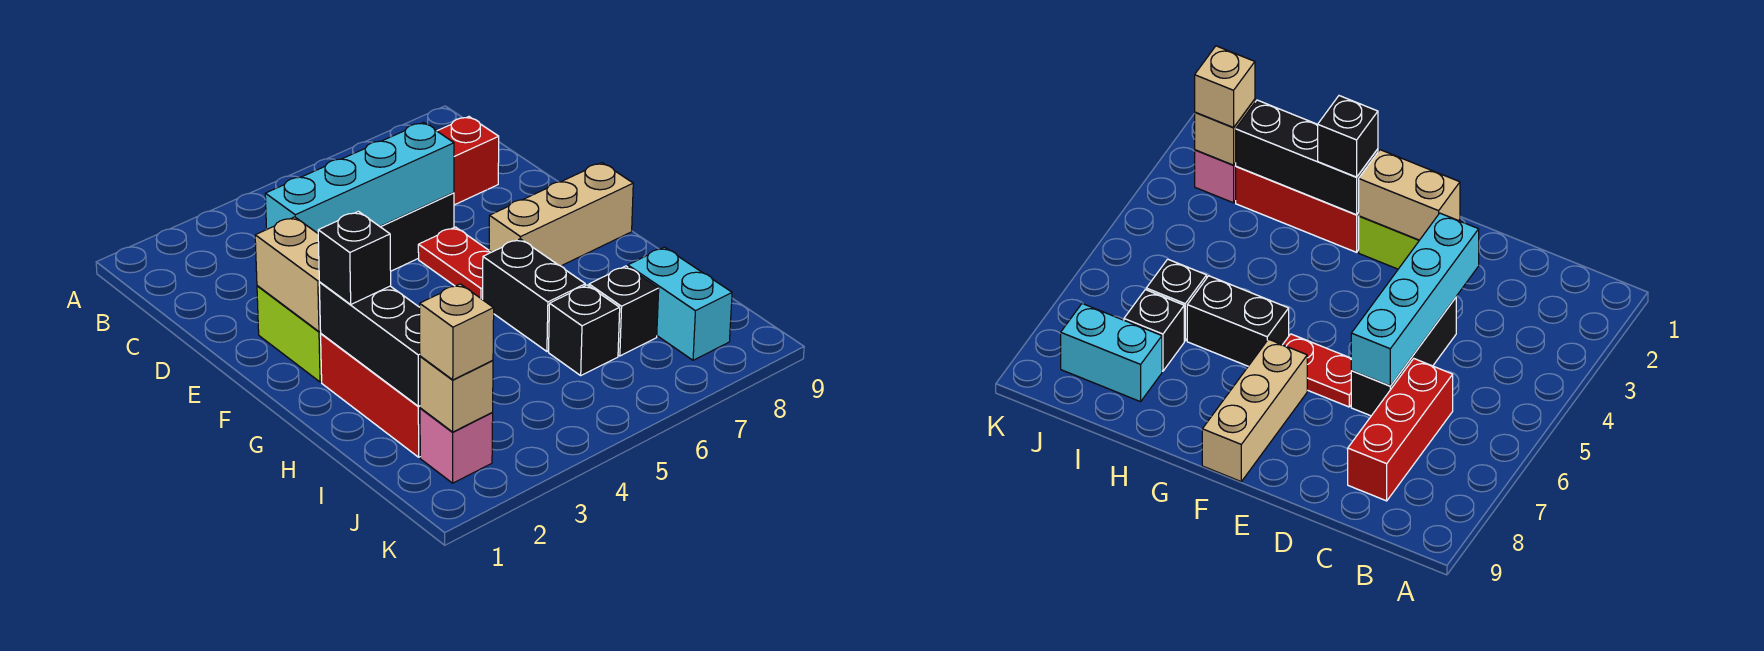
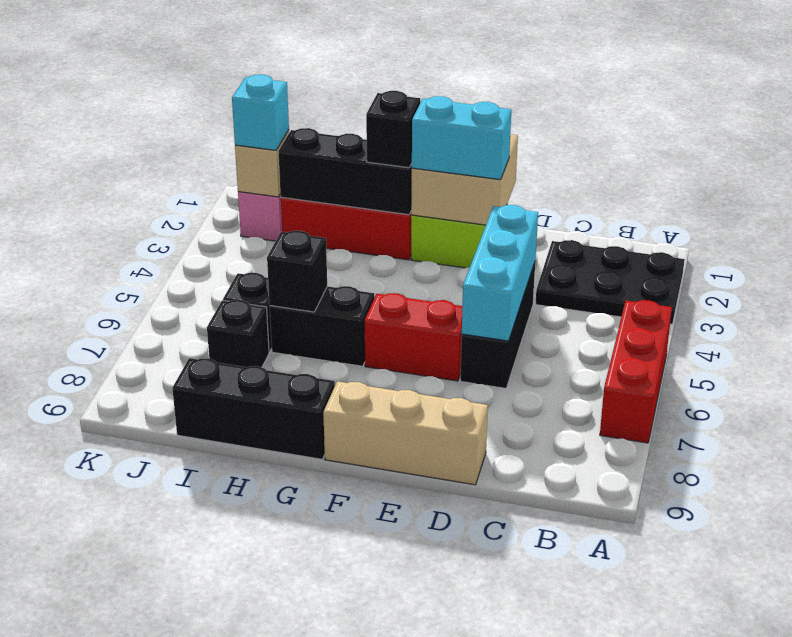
none -> black 2x3 plate [536,240,685,324]
red 1x3 brick [437,117,499,205] -> red 1x3 brick moved to [600,300,672,443]
cyan 1x4 brick [265,122,454,233] -> cyan 1x3 brick [462,205,538,341]
tan 1x2 brick [255,217,321,332] -> tan 2x2 brick [411,134,518,225]
red 1x2 plate [418,227,491,300] -> red 1x2 brick [365,293,462,381]
tan 1x3 brick [489,163,633,266] -> tan 1x3 brick turned to [323,381,488,485]
none -> black 1x3 brick [172,358,335,459]
none -> black 1x1 brick [267,231,327,312]
cyan 1x2 brick [628,247,732,360] -> cyan 1x2 brick moved to [412,96,511,180]
tan 1x1 brick [420,284,494,380] -> cyan 1x1 brick [232,75,289,150]

